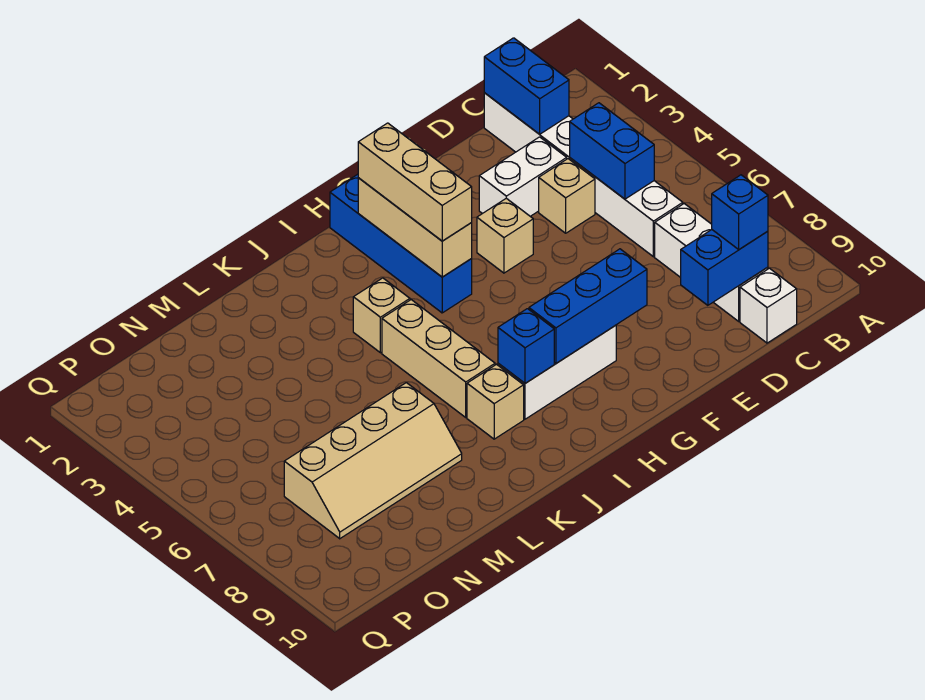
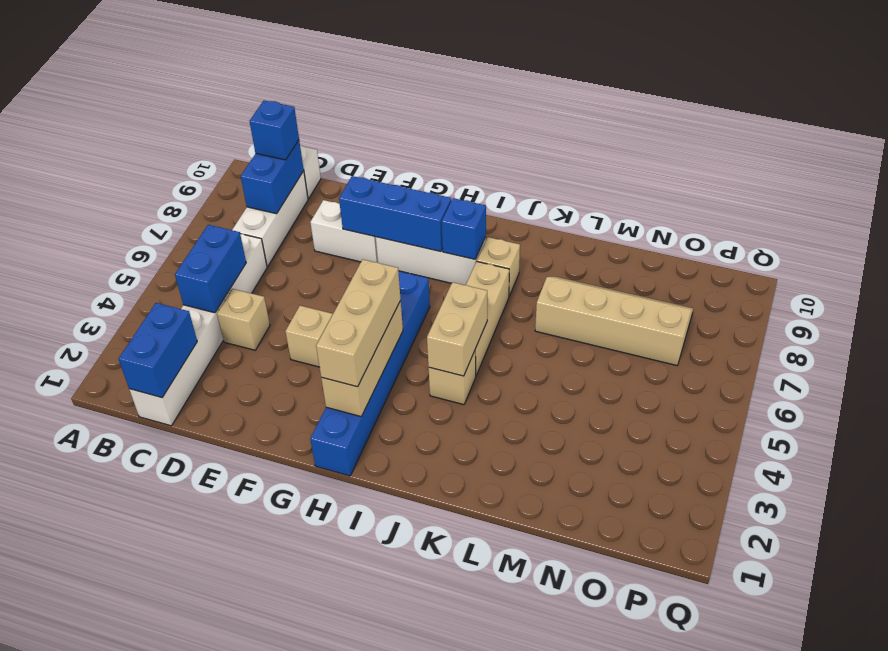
blue 1x2 brick [681,230,768,305] -> blue 1x2 brick turned to [241,140,304,214]
white 1x2 brick [479,137,567,216] -> white 1x2 brick moved to [310,200,378,263]
blue 1x4 brick [330,174,472,313] -> blue 1x6 brick [310,271,430,476]
none -> tan 1x2 brick [427,282,487,376]

